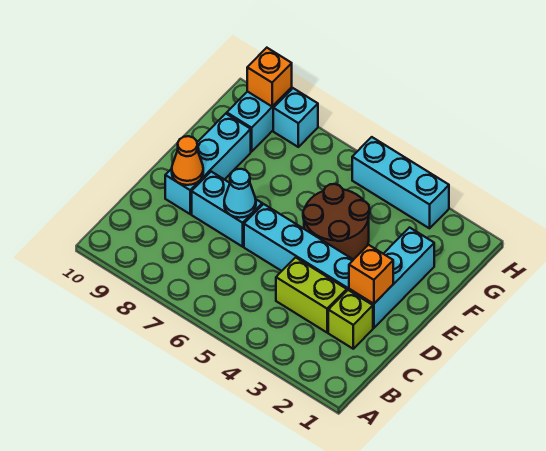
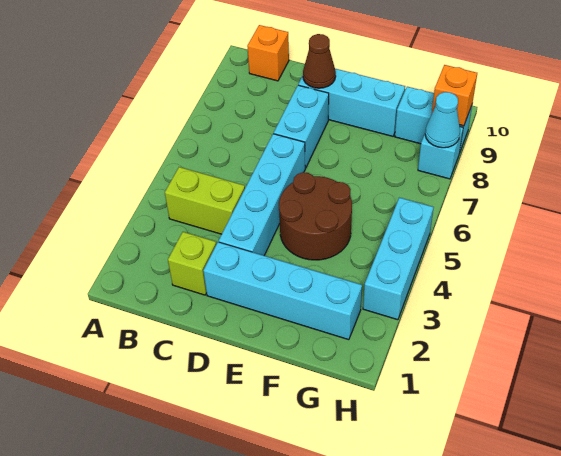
lime 1x2 brick [276,257,347,332] -> lime 1x2 brick turned to [165,167,245,234]
cyan 1x3 brick [349,228,434,328] -> cyan 1x4 brick [203,242,362,340]
orange 1x1 brick [349,245,393,304] -> orange 1x1 brick moved to [247,25,289,81]
cyan 1x1 cone [224,169,256,218] -> cyan 1x1 cone moved to [425,92,460,148]
orange 1x1 cone [172,136,203,185] -> brown 1x1 cone [303,34,336,88]

